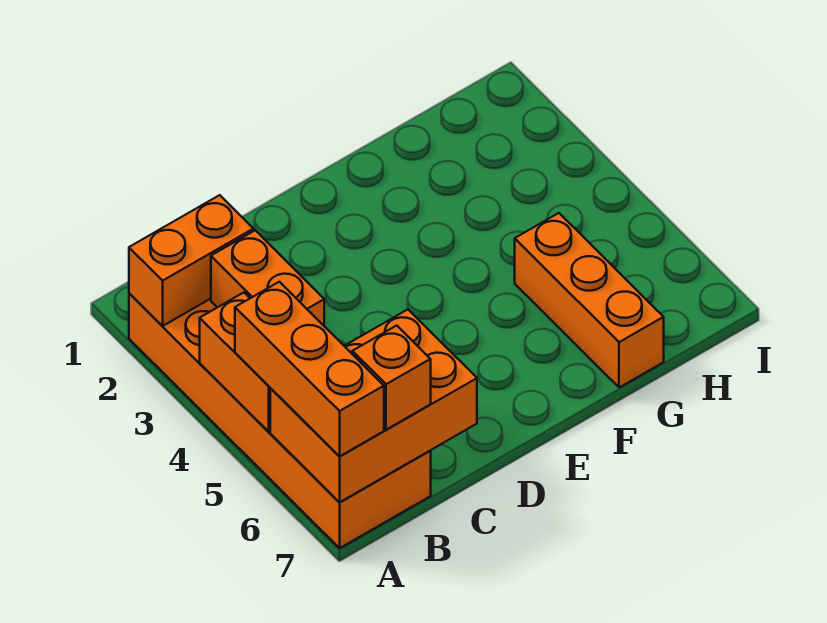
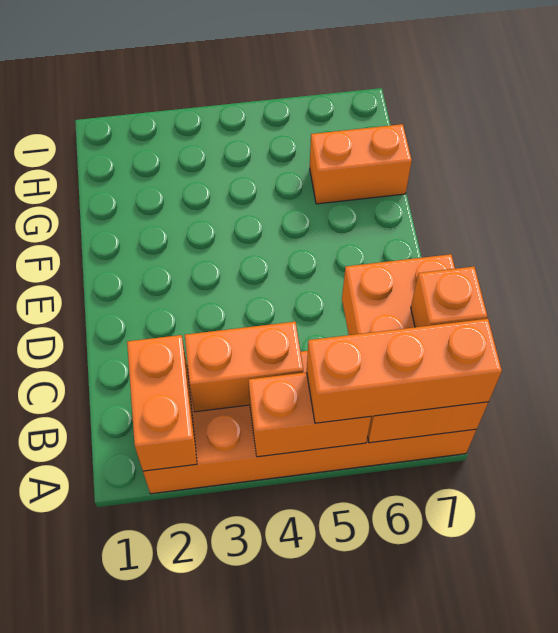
orange 1x3 brick [515,213,664,388] -> orange 1x2 brick [310,124,412,204]

